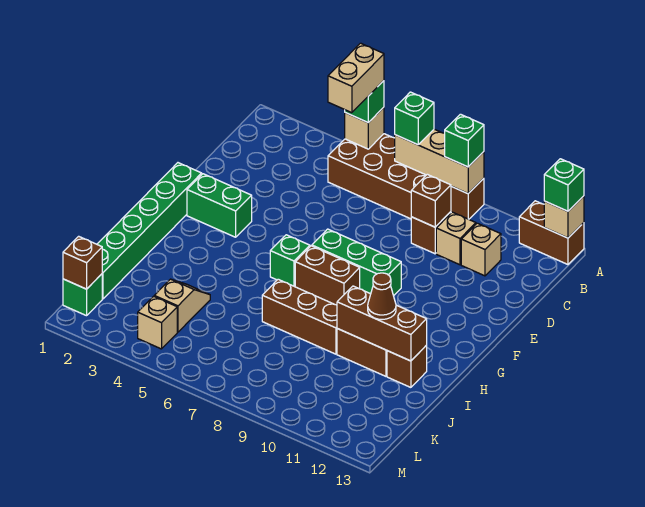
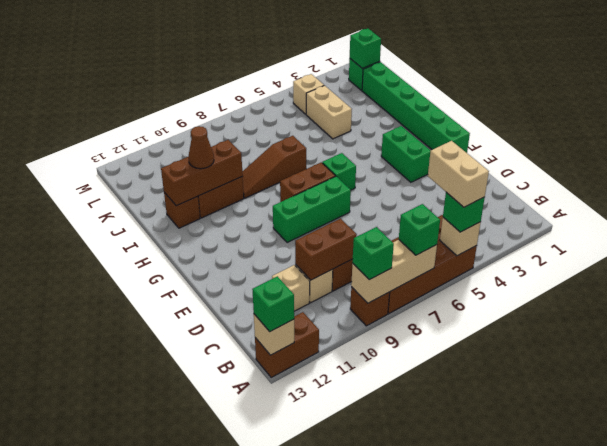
brown 1x1 brick [411,174,451,227] -> brown 1x2 brick [295,219,357,280]
green 1x2 brick [187,174,252,237] -> green 1x2 brick turned to [381,126,431,182]
brown 1x3 brick [262,279,337,354] -> brown 1x3 slope [242,136,306,198]
tan 1x2 slope [154,279,210,332] -> tan 1x2 brick [306,86,352,139]
brown 1x1 brick [63,236,102,289] -> green 1x1 brick [350,28,381,69]

